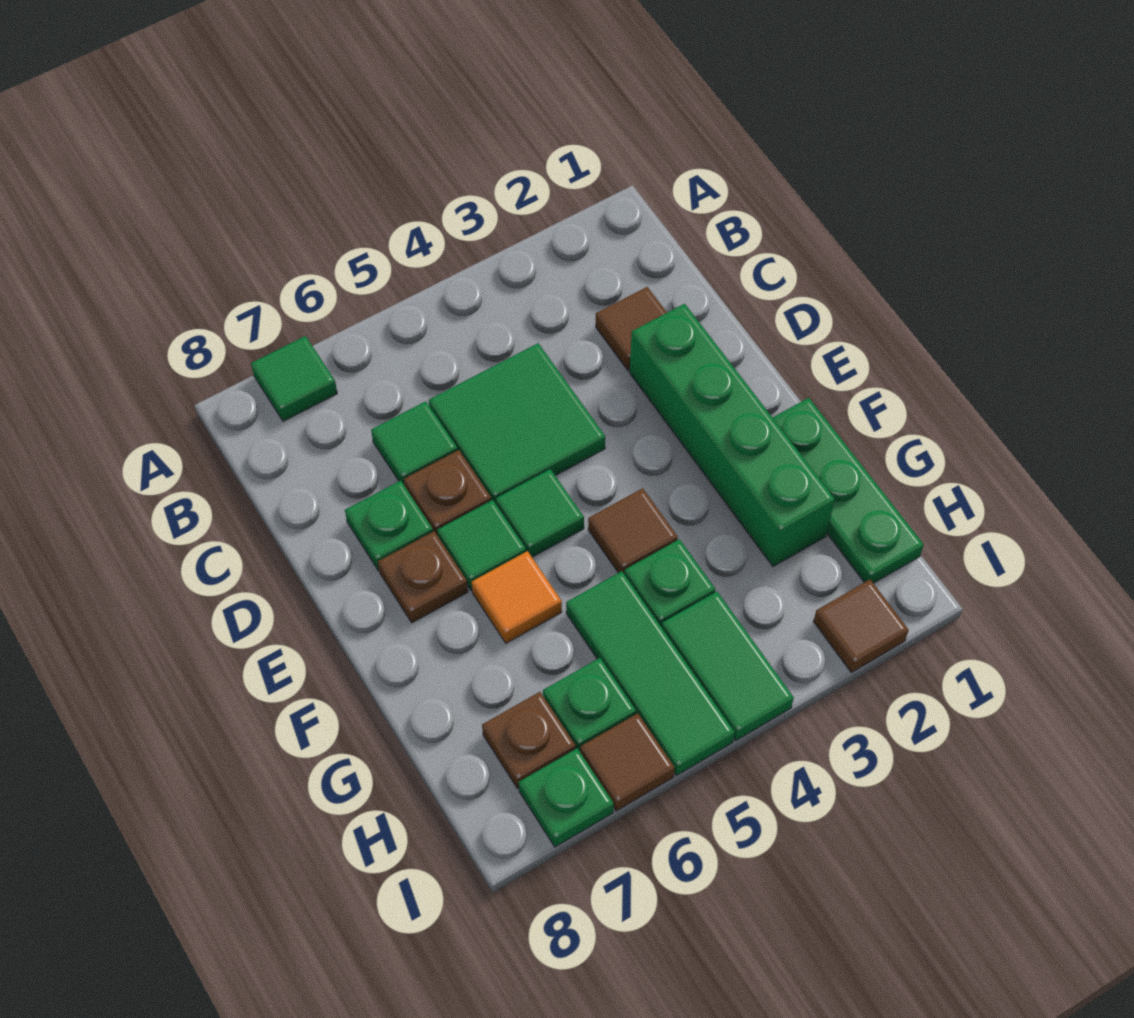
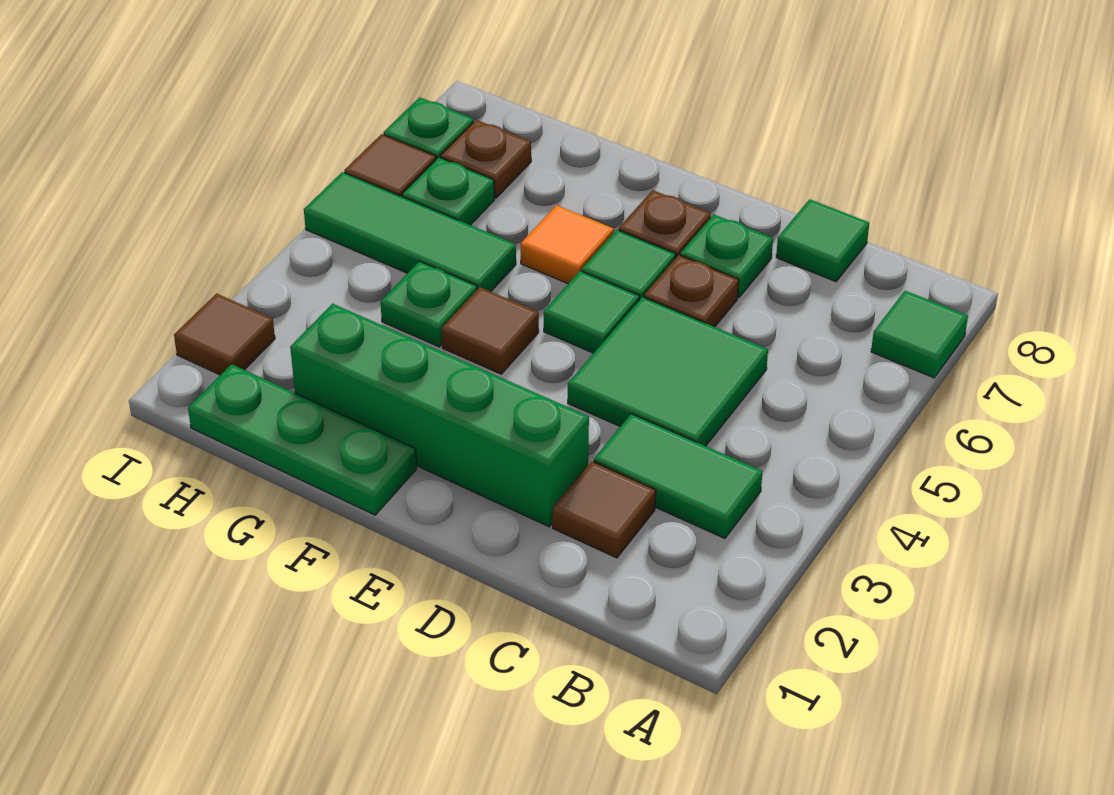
green 1x1 tile [371,401,458,486] -> green 1x1 tile moved to [776,199,869,282]
green 1x2 tile [662,592,794,740] -> green 1x2 tile moved to [593,414,763,538]

